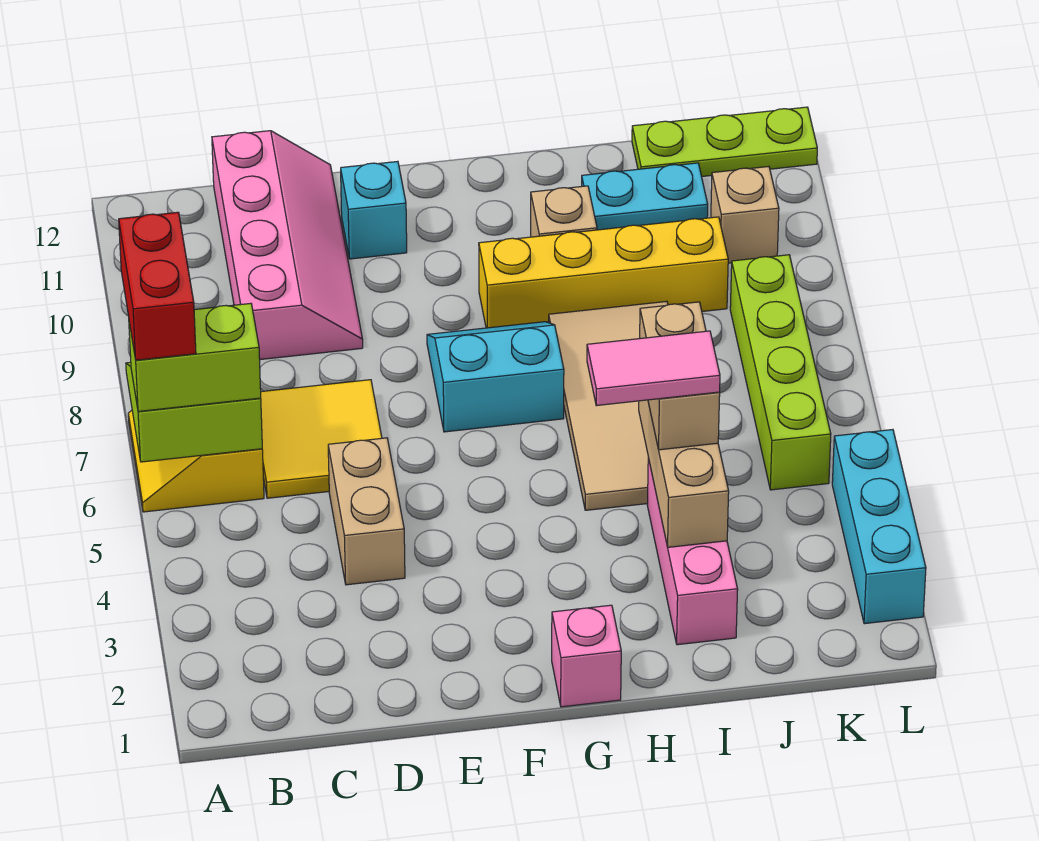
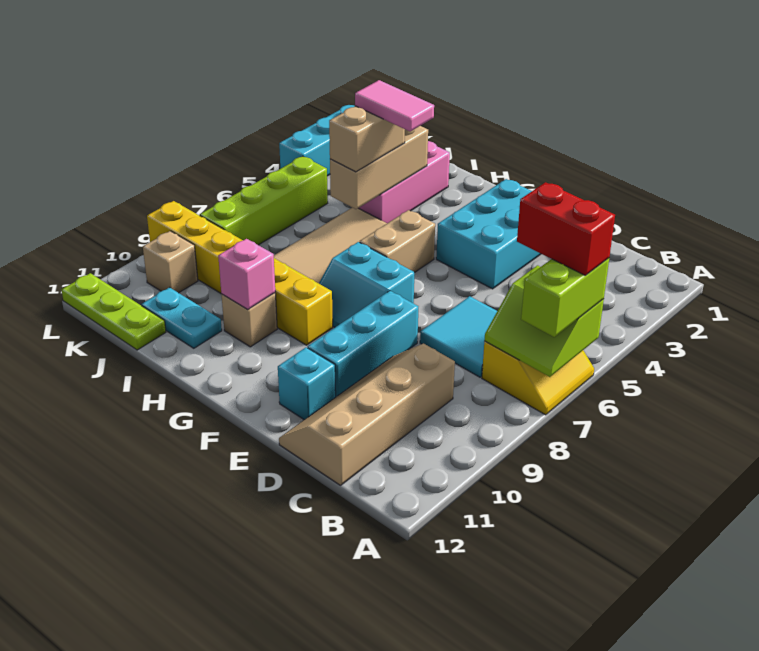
lime 1x2 brick [129,303,261,412] -> lime 1x2 brick turned to [521,258,609,337]
red 1x2 brick [119,212,196,360] -> red 1x2 brick turned to [517,182,615,275]
yellow 2x2 tile [260,380,382,498] -> cyan 2x2 tile [420,296,497,377]
pink 2x4 slope [212,131,363,360] -> tan 2x4 slope [279,344,455,485]
tan 1x2 brick [328,438,405,585] -> tan 1x2 brick moved to [360,210,435,273]
none -> cyan 2x3 brick [436,179,541,289]
none -> cyan 1x3 brick [307,291,418,397]
pink 1x1 brick [552,605,621,707] -> pink 1x1 brick moved to [218,239,275,309]
yellow 1x4 brick [479,217,728,328] -> yellow 1x6 brick [147,201,333,345]

